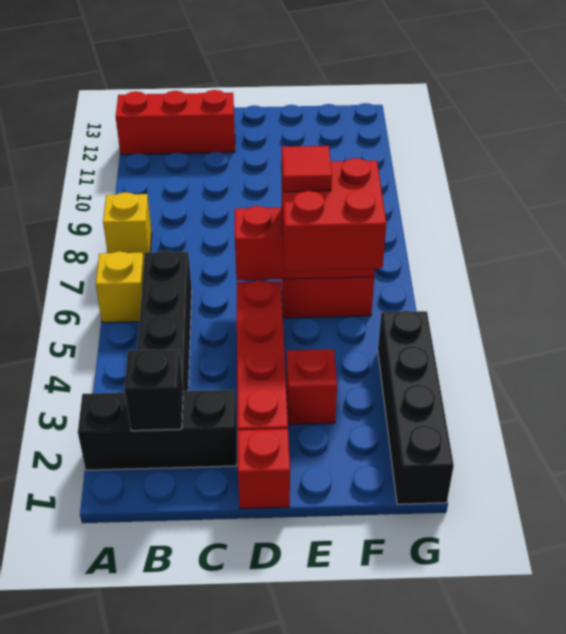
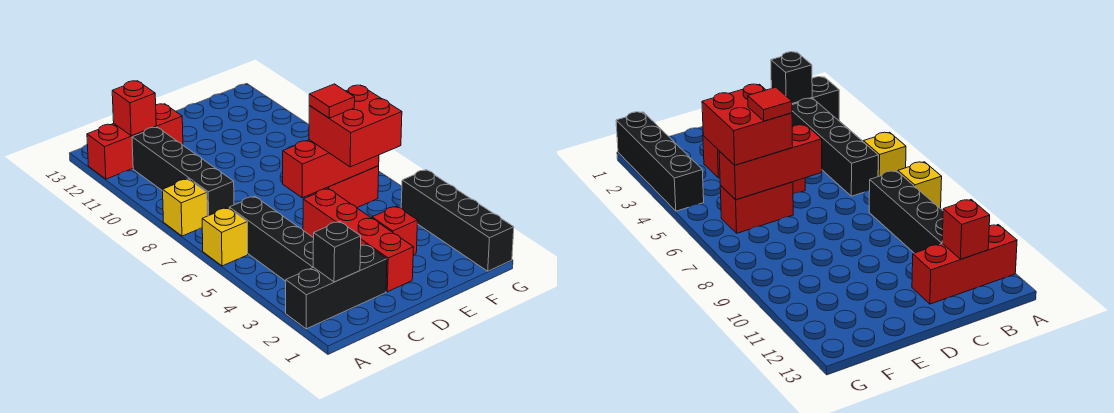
none -> black 1x4 brick [132,127,234,216]
red 1x1 brick [238,429,290,509] -> red 1x1 brick moved to [112,81,156,136]

